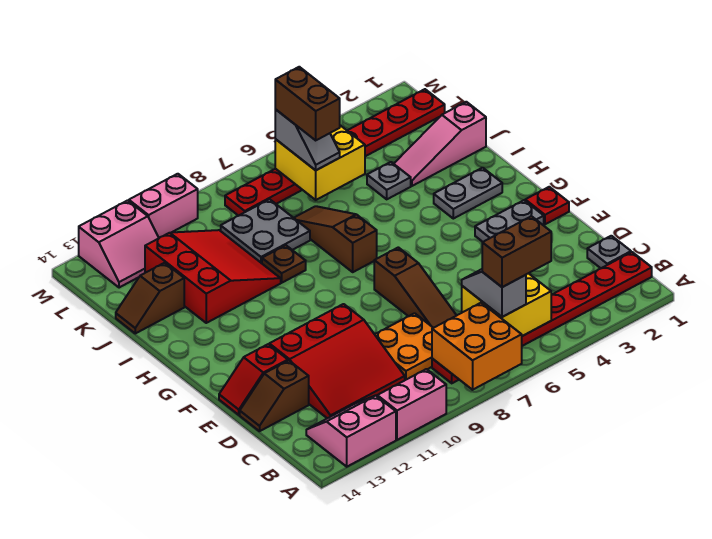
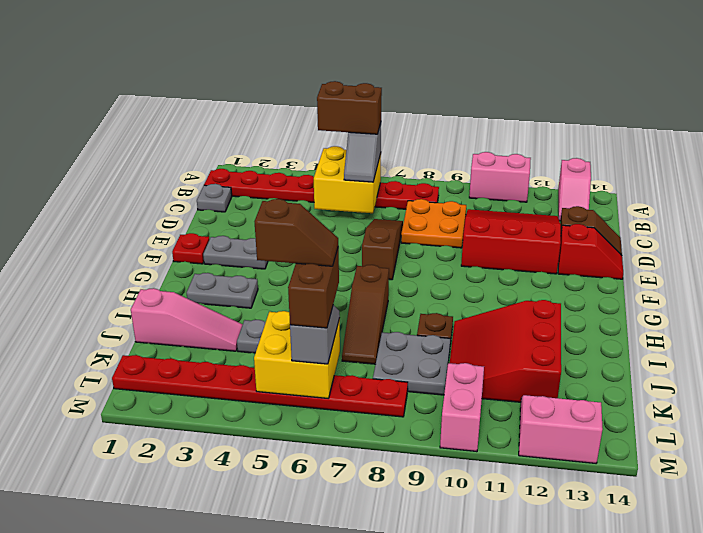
orange 2x2 brick [432,303,522,390] -> none
pink 2x2 slope [306,396,396,467] -> pink 1x2 slope [558,158,591,221]
brown 1x2 slope [116,263,184,333] -> brown 1x2 slope moved to [254,199,338,266]
pink 1x2 brick [129,174,198,238] -> pink 1x2 brick turned to [440,363,484,452]

